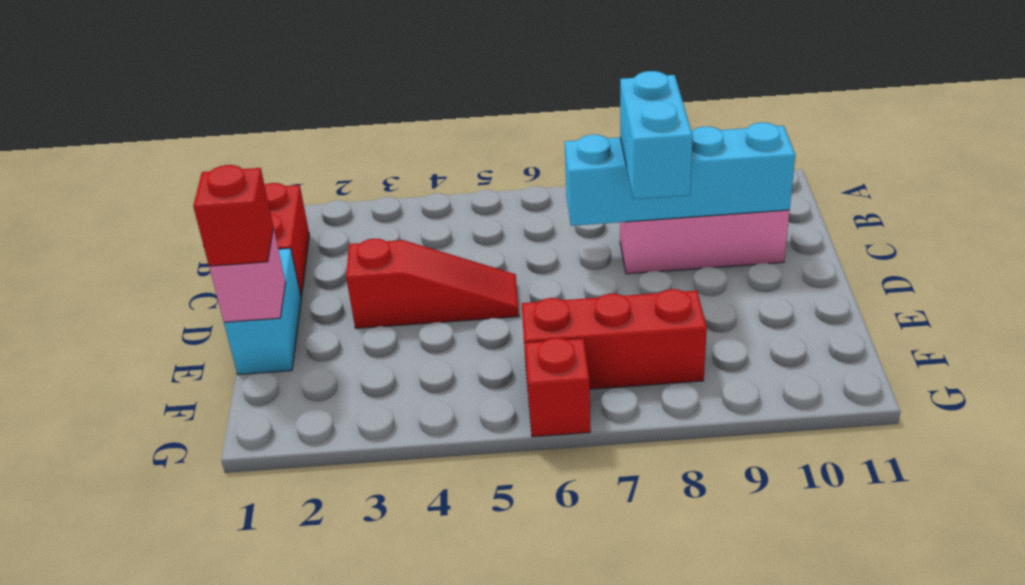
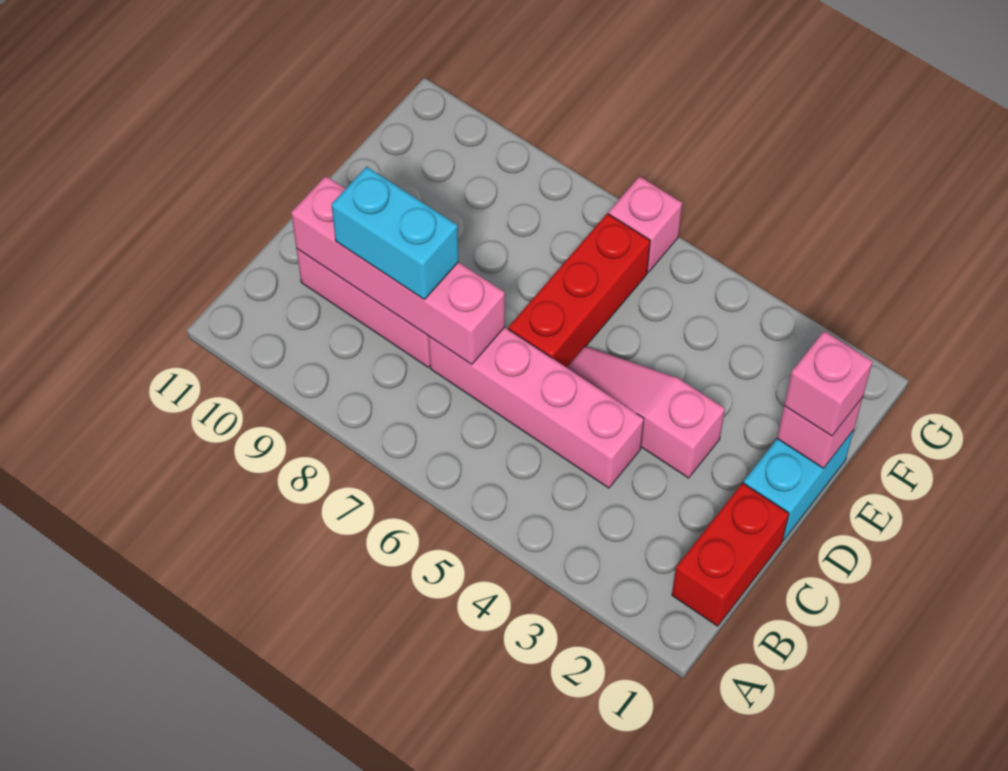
none -> pink 1x4 brick [429,327,644,488]
cyan 1x4 brick [565,123,795,226] -> pink 1x4 brick [291,176,505,365]
cyan 1x2 brick [620,71,693,199] -> cyan 1x2 brick turned to [331,167,459,300]
red 1x3 slope [346,239,519,328] -> pink 1x3 slope [567,346,725,478]
red 1x1 brick [193,165,273,266] -> pink 1x1 brick [784,331,873,436]
red 1x3 brick [522,289,707,389] -> red 1x3 brick turned to [509,213,650,368]
red 1x1 brick [525,338,590,437] -> pink 1x1 brick [609,176,682,272]

